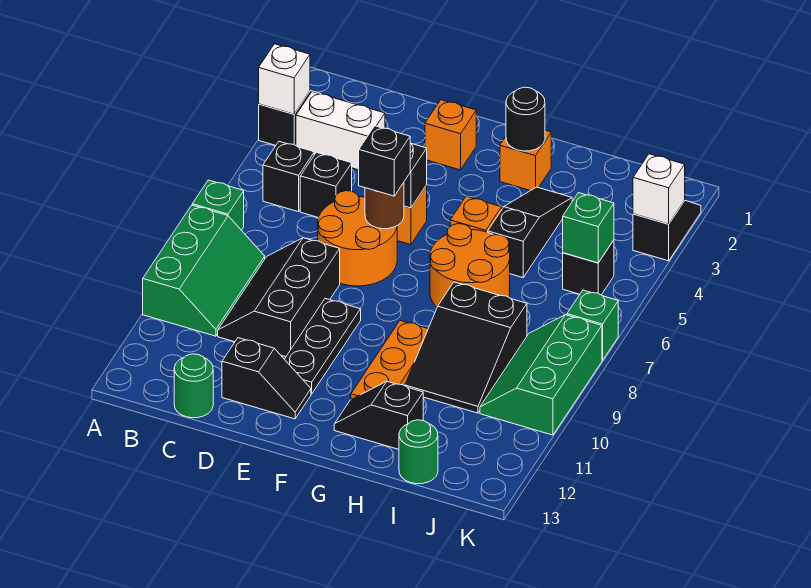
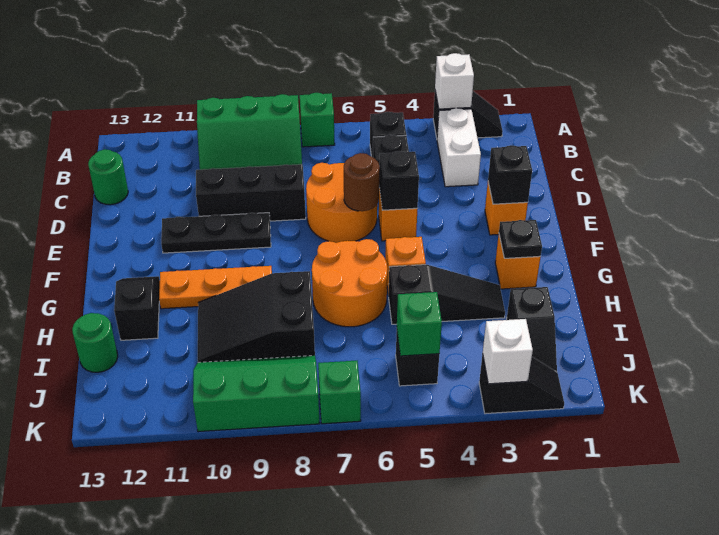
black 1x2 slope [222,338,311,419] -> black 1x2 slope moved to [507,287,557,372]
black 1x1 brick [359,126,410,196] -> black 1x1 brick moved to [488,145,532,204]
black 1x1 round brick [506,87,545,151] -> black 1x1 plate [499,220,542,258]

